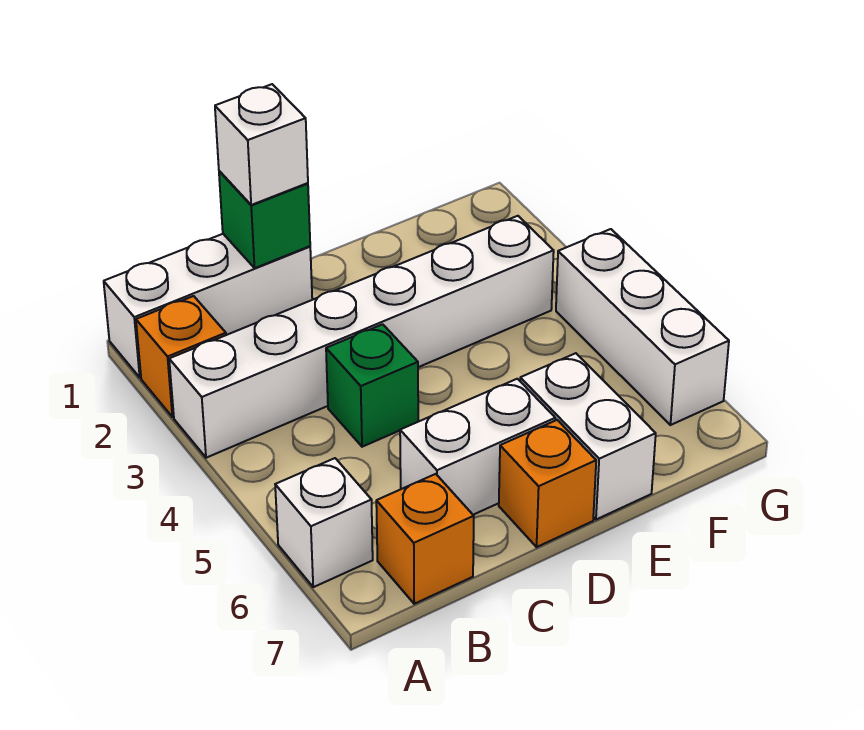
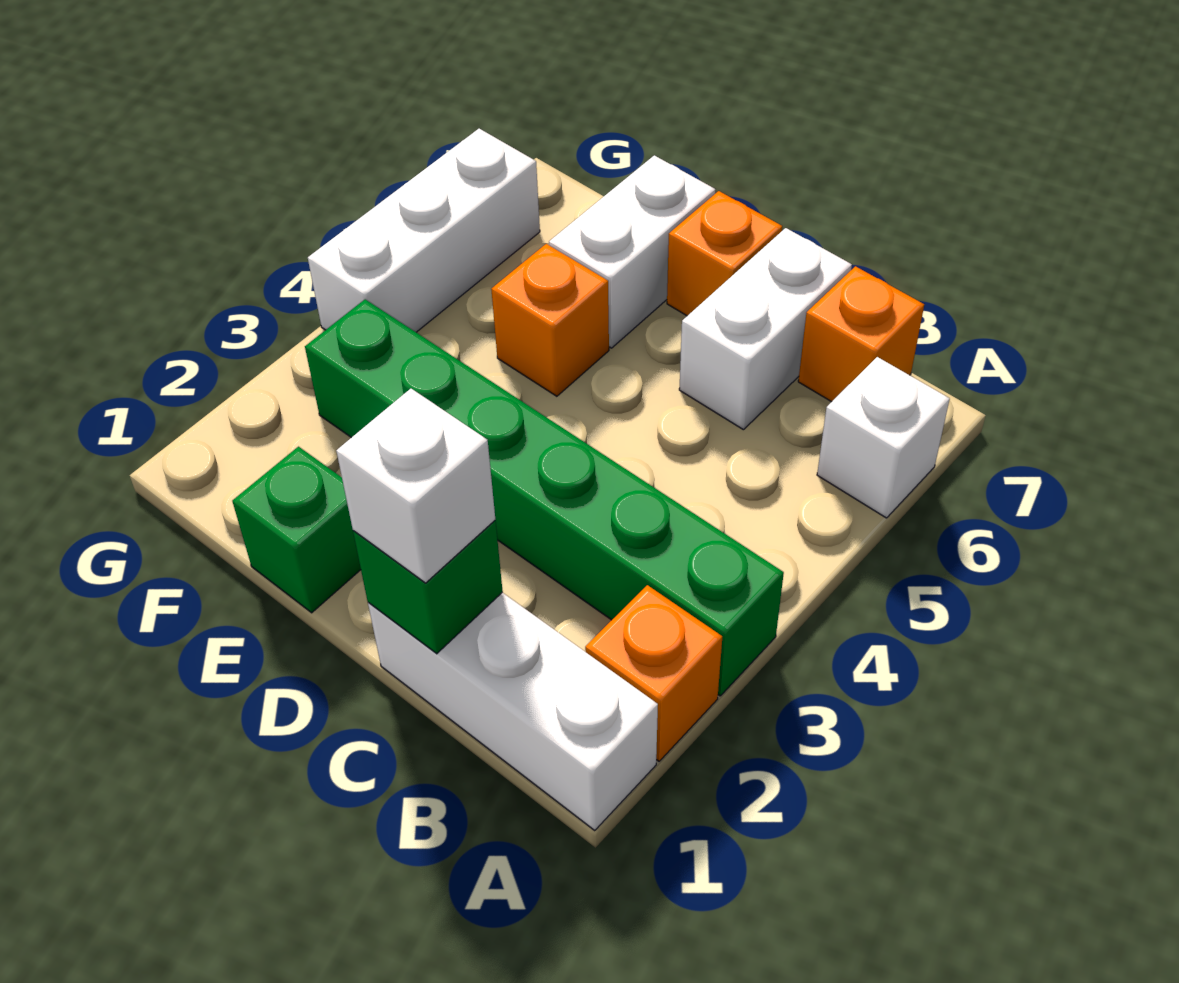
white 1x6 brick [169,216,554,458] -> green 1x6 brick [305,299,784,696]
green 1x1 brick [326,324,418,447] -> green 1x1 brick moved to [232,447,361,613]
white 1x2 brick [400,379,555,515] -> white 1x2 brick turned to [679,228,852,430]
none -> orange 1x1 brick [491,244,609,396]

